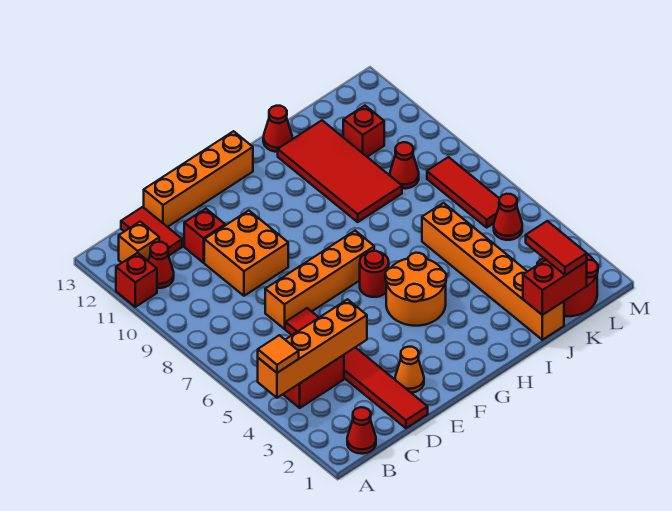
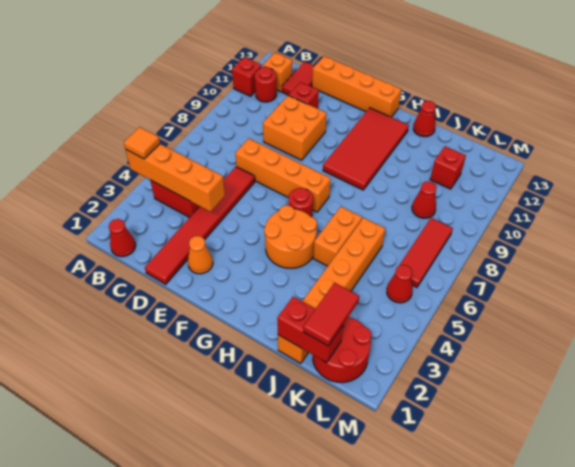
red 1x1 cone [148,242,174,288] -> red 1x1 round brick [255,67,276,102]
none -> orange 1x2 brick [313,207,362,266]
red 2x4 tile [278,121,402,222] -> red 2x4 tile moved to [323,108,409,190]

